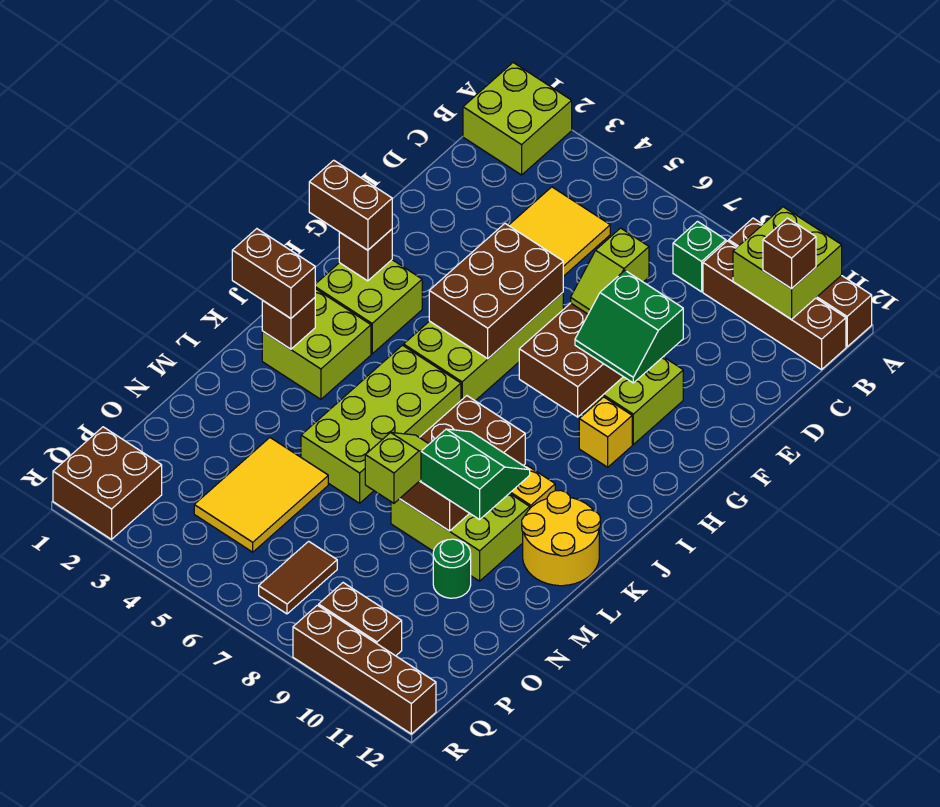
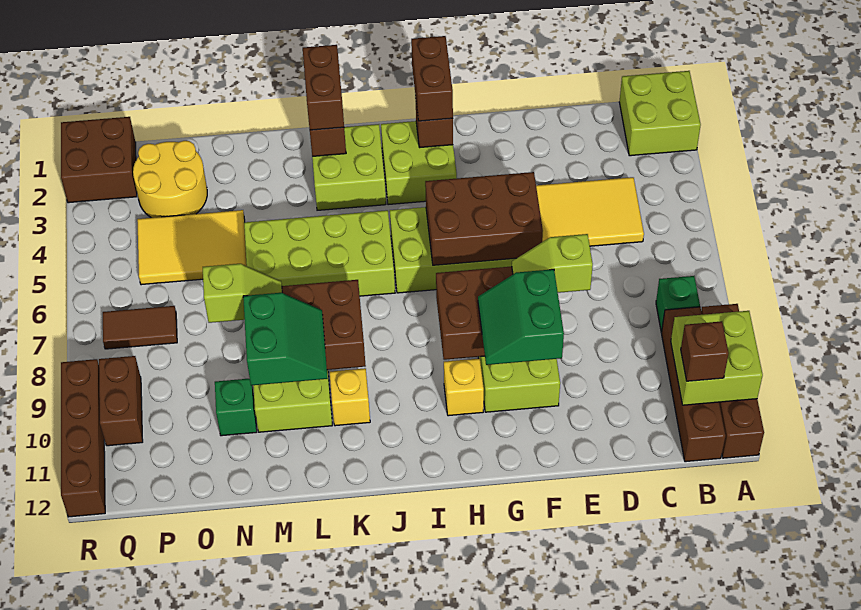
yellow 2x2 round brick [522,490,600,586] -> yellow 2x2 round brick moved to [133,141,207,218]
green 1x1 round brick [433,539,471,598] -> green 1x1 brick [215,379,257,436]

